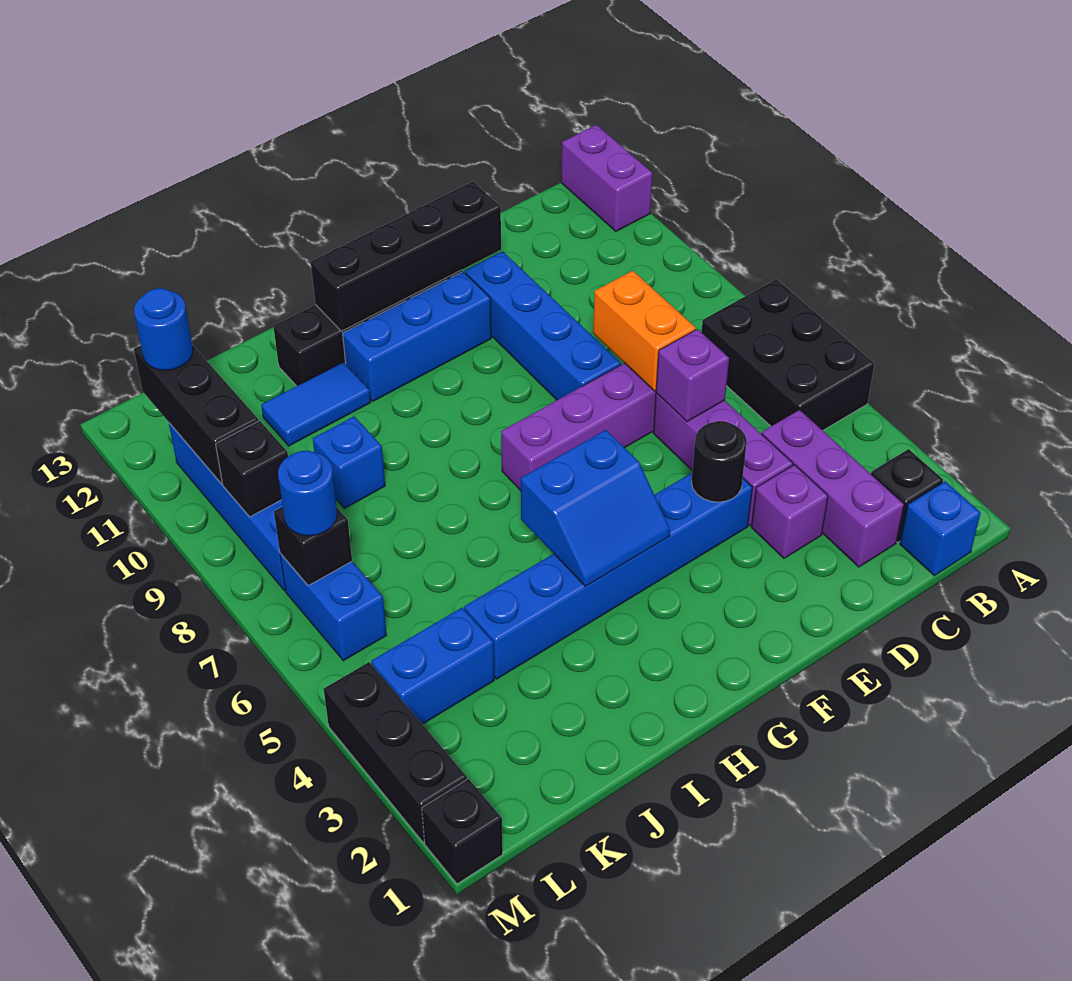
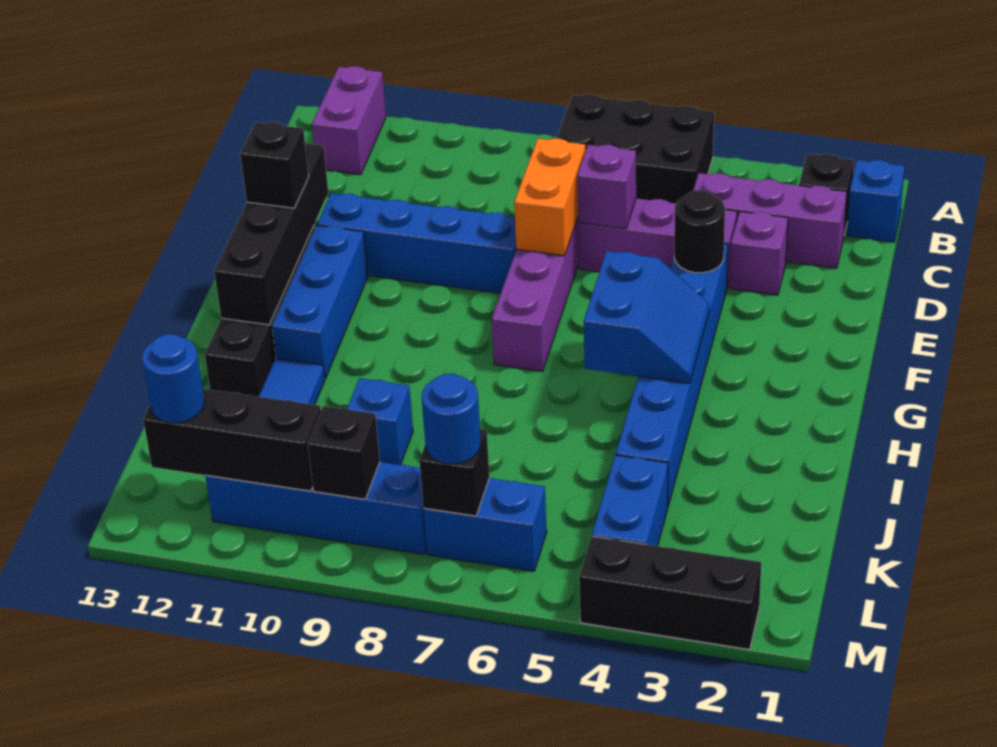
purple 1x2 brick [561,125,652,231] -> purple 1x2 brick turned to [312,66,386,175]
orange 1x2 brick [593,271,696,391] -> orange 1x2 brick turned to [514,138,586,256]
black 1x1 brick [422,779,503,884] -> black 1x1 brick moved to [240,122,309,208]

